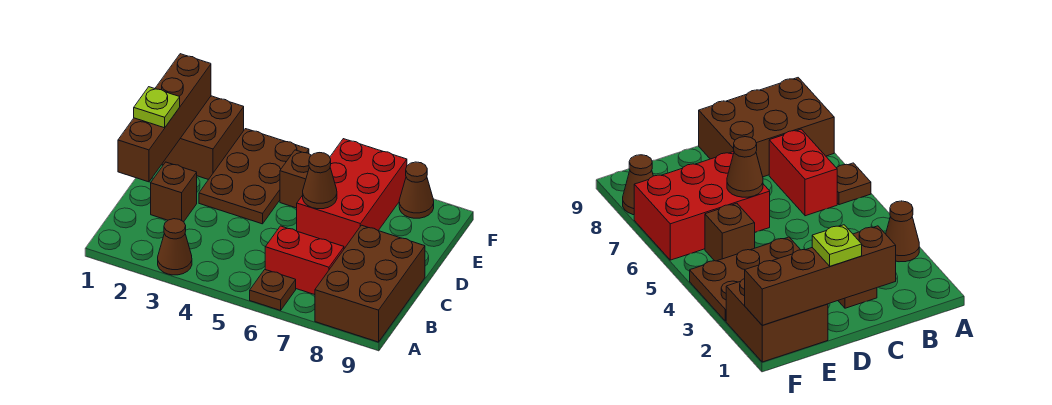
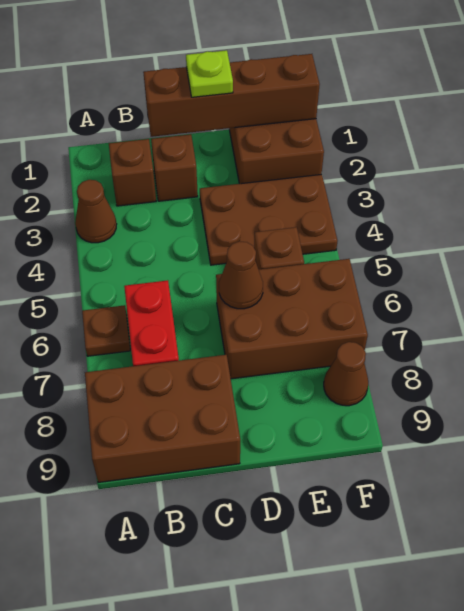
none -> brown 1x1 brick [109,139,156,206]
red 2x3 brick [297,139,407,249] -> brown 2x3 brick [216,259,368,379]

